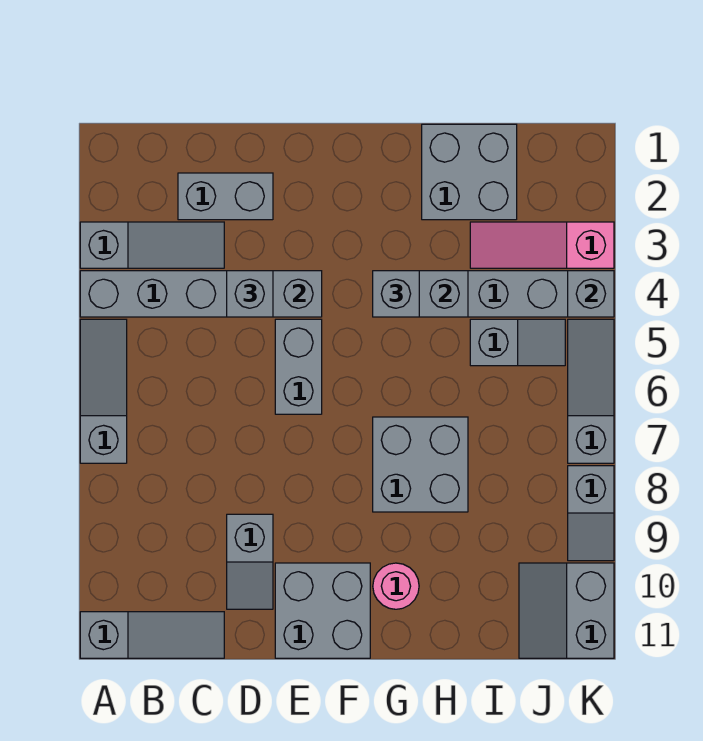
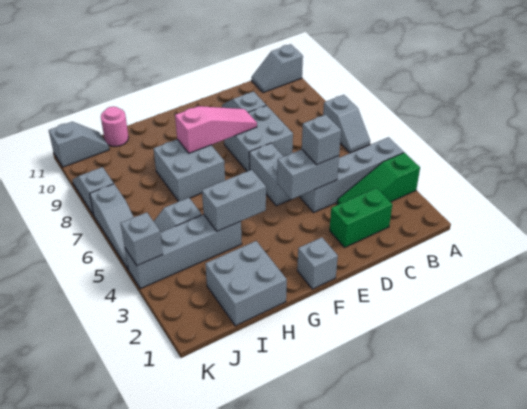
grey 1x3 slope [80,222,224,268] -> green 1x3 slope [337,153,420,205]
grey 1x3 slope [80,319,127,463] -> grey 1x2 slope [323,95,370,153]
grey 1x3 slope [80,612,224,658] -> grey 1x2 slope [252,44,303,93]
grey 1x2 brick [178,173,273,220] -> green 1x2 brick [330,188,392,247]
grey 2x2 brick [275,563,370,658] -> grey 2x2 brick moved to [224,105,293,171]
grey 1x1 brick [373,271,419,317] -> grey 1x1 brick moved to [297,237,338,289]
pink 1x1 round brick [373,563,419,609] -> pink 1x1 round brick moved to [101,107,128,146]
pink 1x3 slope [470,222,614,268] -> pink 1x3 slope moved to [175,106,257,153]
grey 2x2 slope [519,563,614,658] -> grey 1x2 slope [49,122,109,167]

